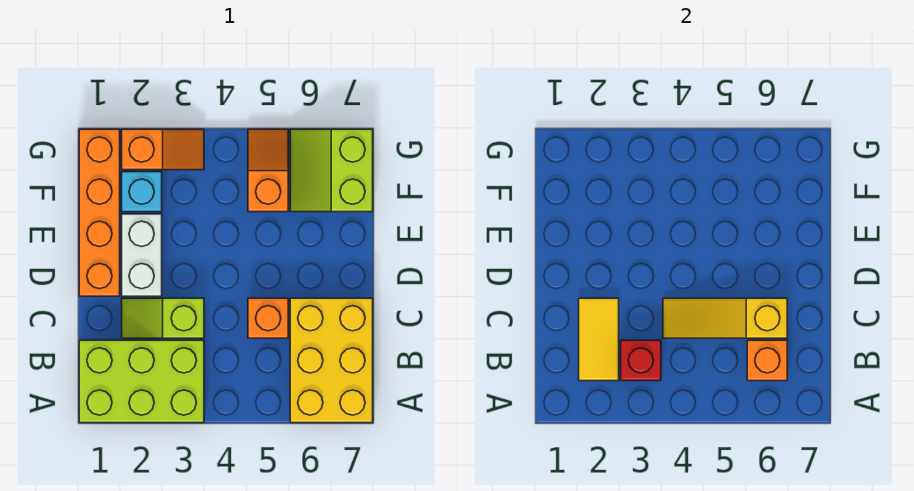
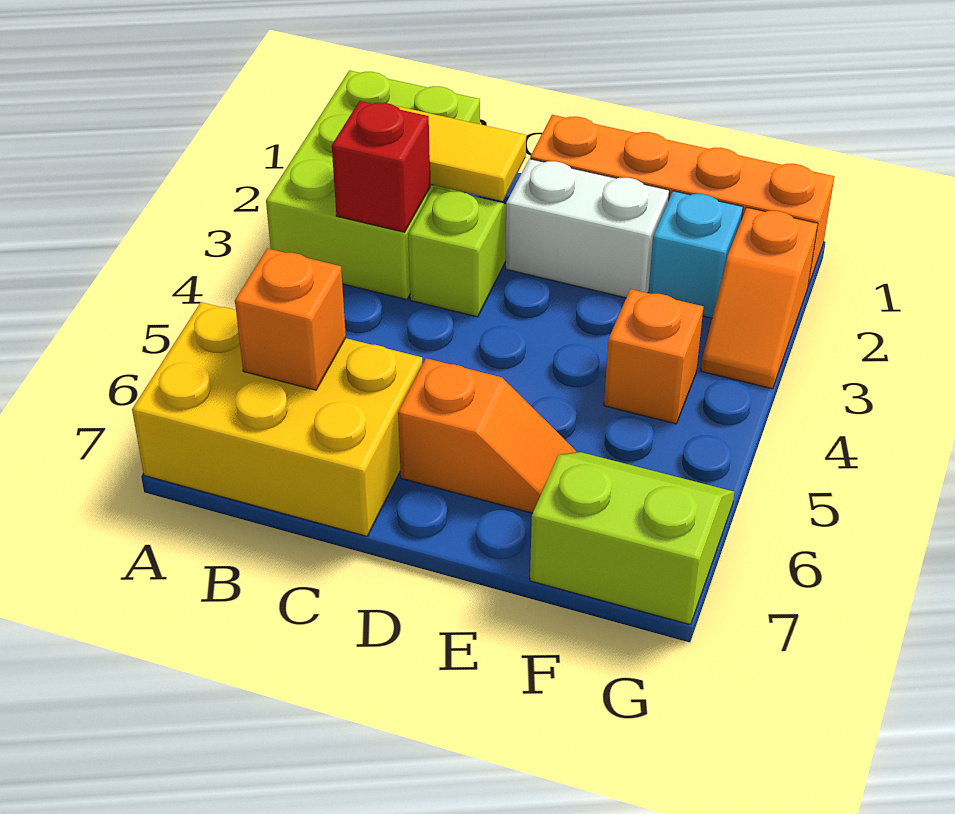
yellow 1x3 slope [663,298,787,338] -> none
orange 1x1 brick [248,298,288,338] -> orange 1x1 brick moved to [604,289,703,424]
orange 1x2 slope [248,129,288,212] -> orange 1x2 slope moved to [398,358,576,513]

